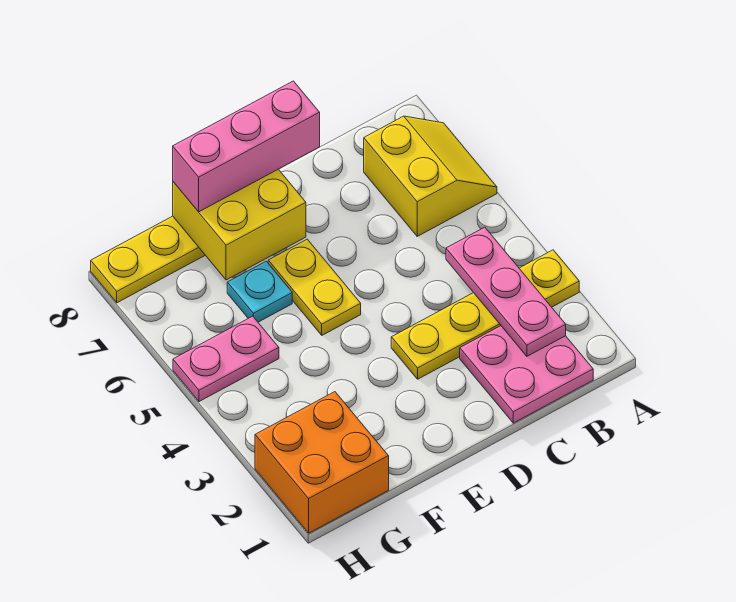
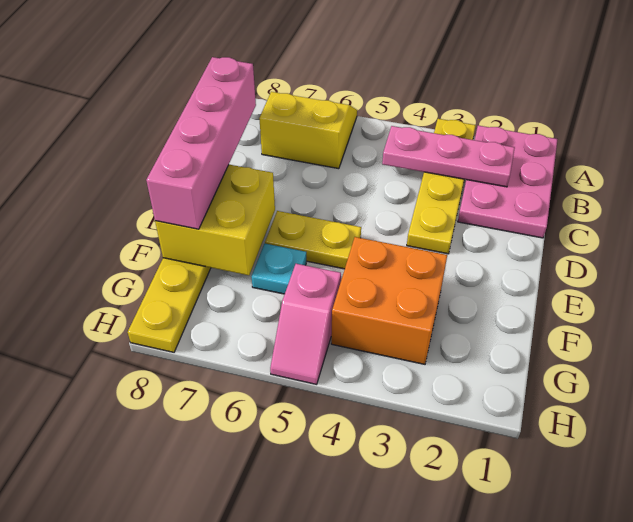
pink 2x2 plate [460,326,593,423] -> pink 2x3 plate [458,125,558,238]
pink 1x3 brick [173,81,320,212] -> pink 1x4 brick [146,57,256,229]
orange 2x2 brick [255,392,389,533] -> orange 2x2 brick moved to [331,237,447,364]
pink 1x2 plate [173,316,279,402] -> pink 1x2 slope [270,264,341,384]

